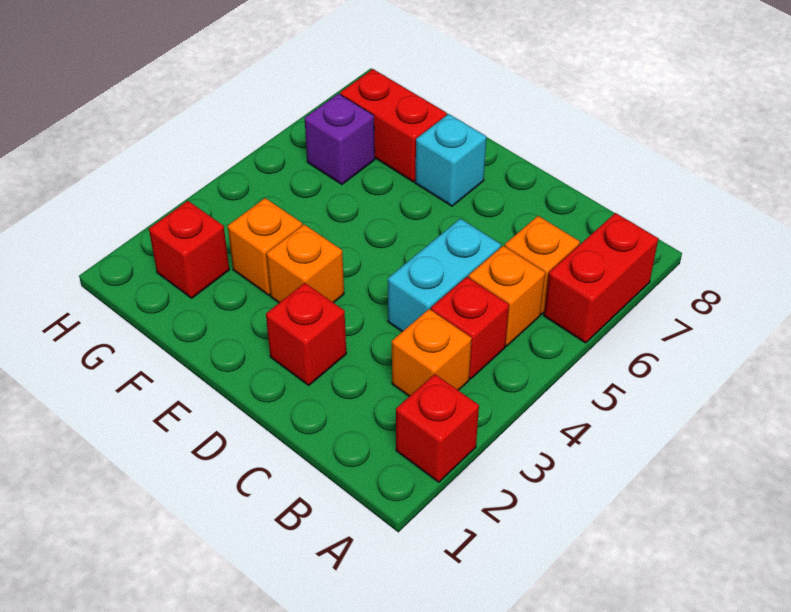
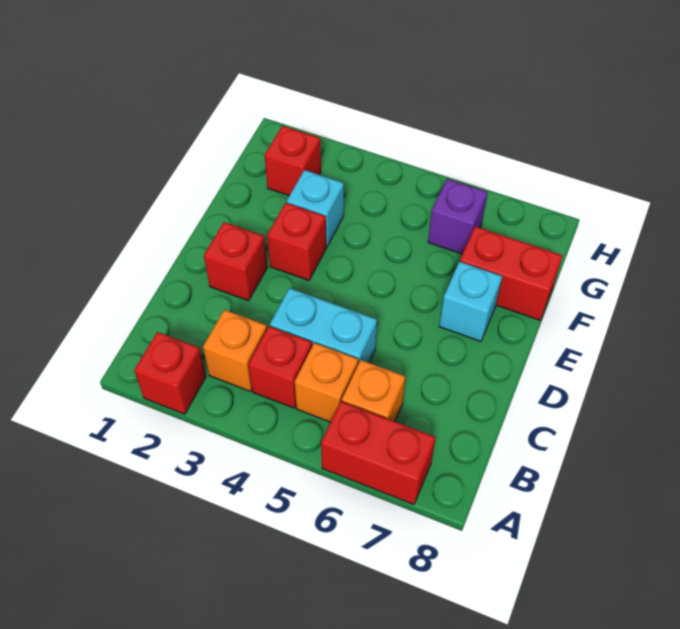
orange 1x1 brick [266,224,344,303] -> red 1x1 brick [267,203,326,281]
orange 1x1 brick [228,198,302,295] -> cyan 1x1 brick [287,170,344,247]
red 1x2 brick [340,69,447,182] -> red 1x2 brick turned to [460,226,563,320]

